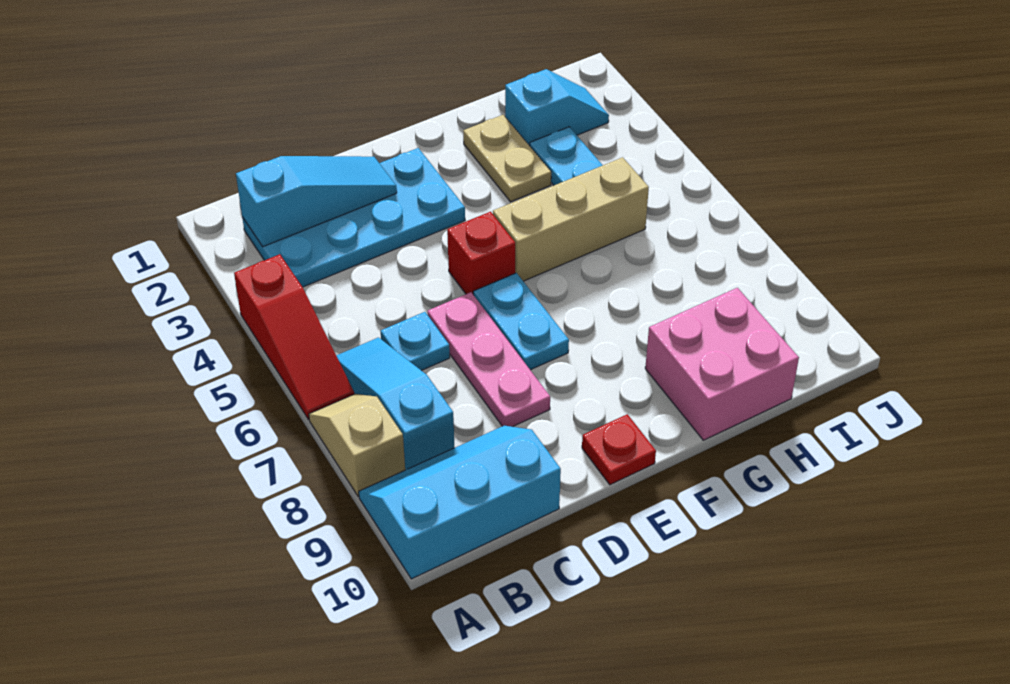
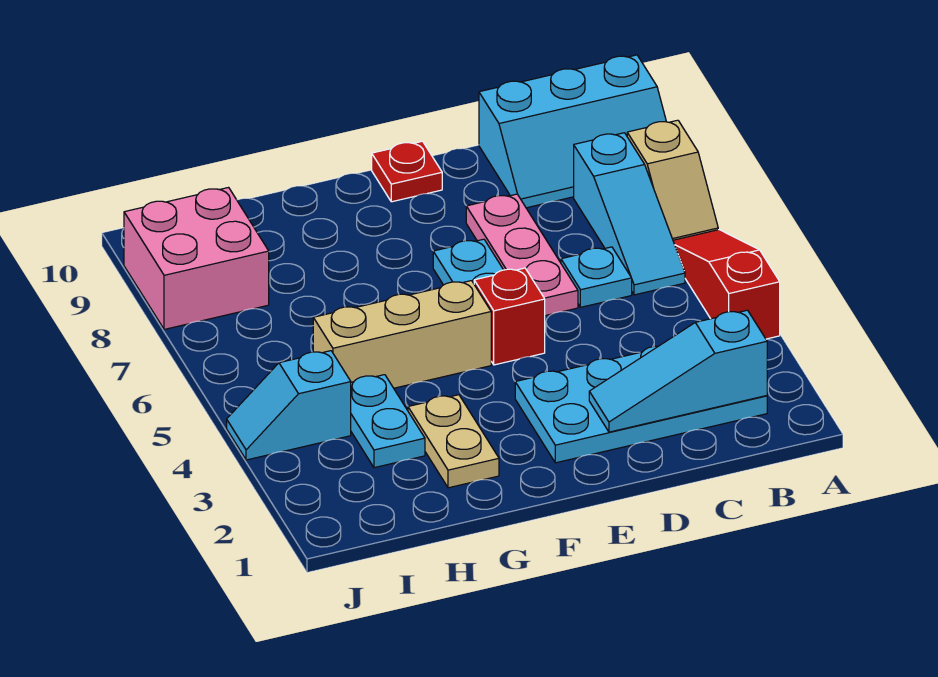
pink 2x2 brick [645,288,799,440] -> pink 2x2 brick moved to [124,188,269,329]
cyan 1x2 slope [505,69,609,146] -> cyan 1x2 slope moved to [227,351,351,460]

